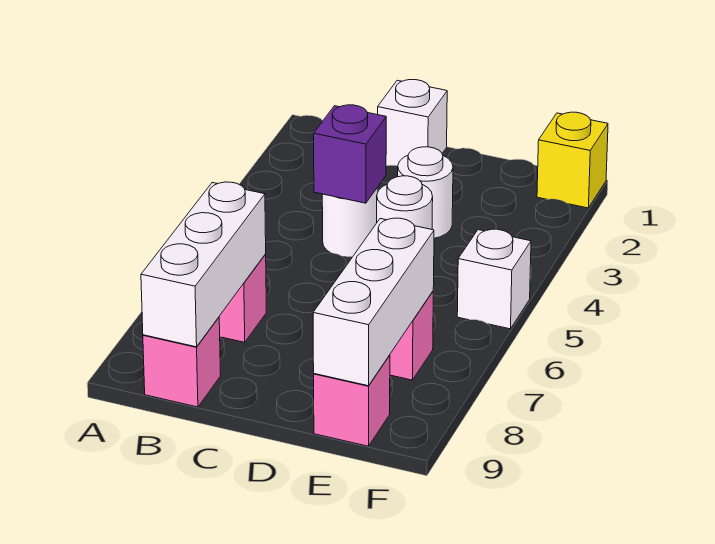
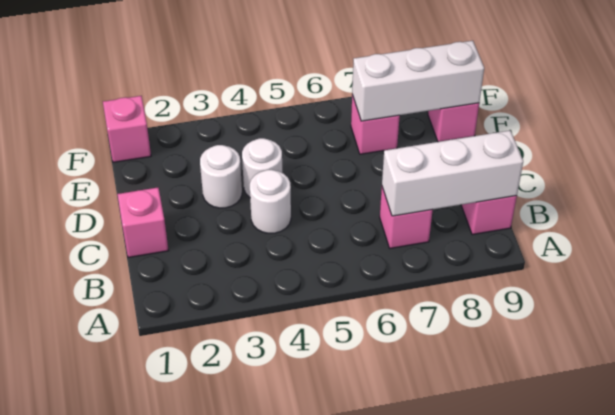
white 1x1 brick [378,80,447,166] -> pink 1x1 brick [117,188,169,257]
purple 1x1 brick [314,105,386,203] -> none
yellow 1x1 brick [537,112,608,208] -> pink 1x1 brick [103,96,151,162]
white 1x1 brick [457,229,531,329] -> none

